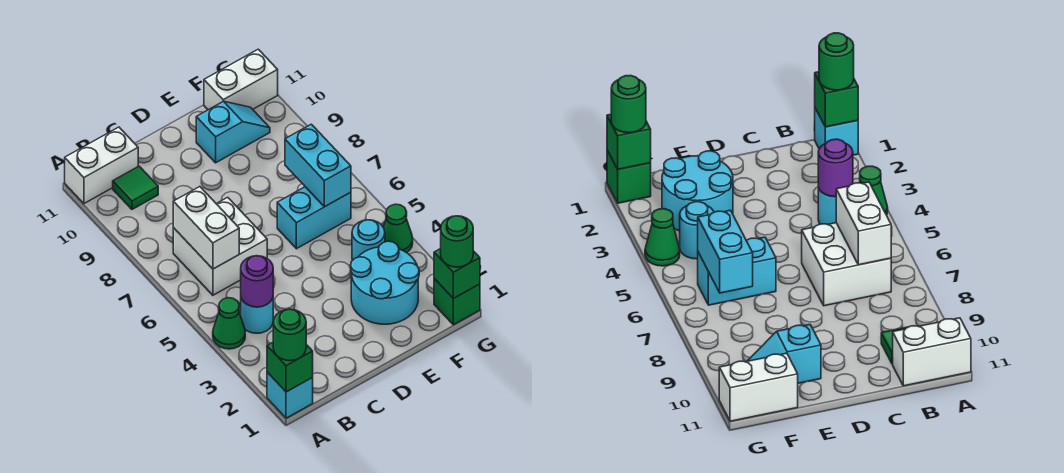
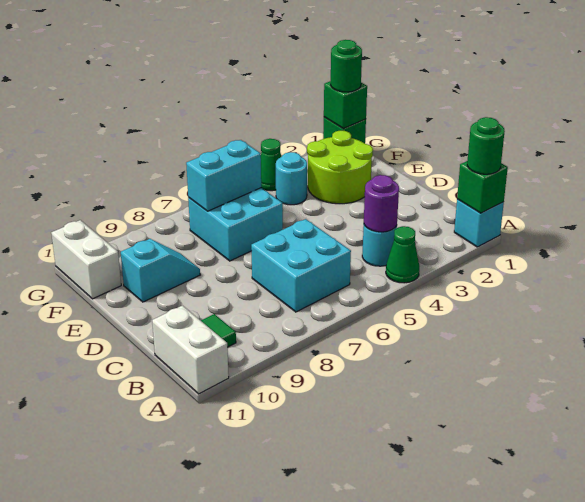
white 2x2 brick [173,197,267,295] -> cyan 2x2 brick [251,219,351,312]
white 1x2 brick [173,187,239,269] -> none
cyan 2x2 round brick [351,241,419,324] -> lime 2x2 round brick [307,131,373,204]
cyan 1x2 brick [277,187,351,249] -> cyan 2x2 brick [188,188,283,261]
cyan 1x2 slope [196,101,270,163] -> cyan 1x2 slope turned to [121,239,200,302]

